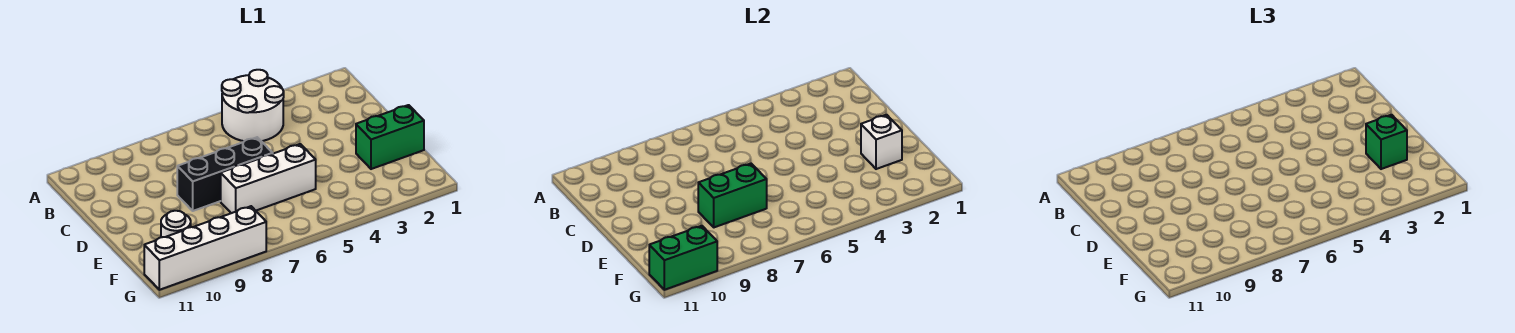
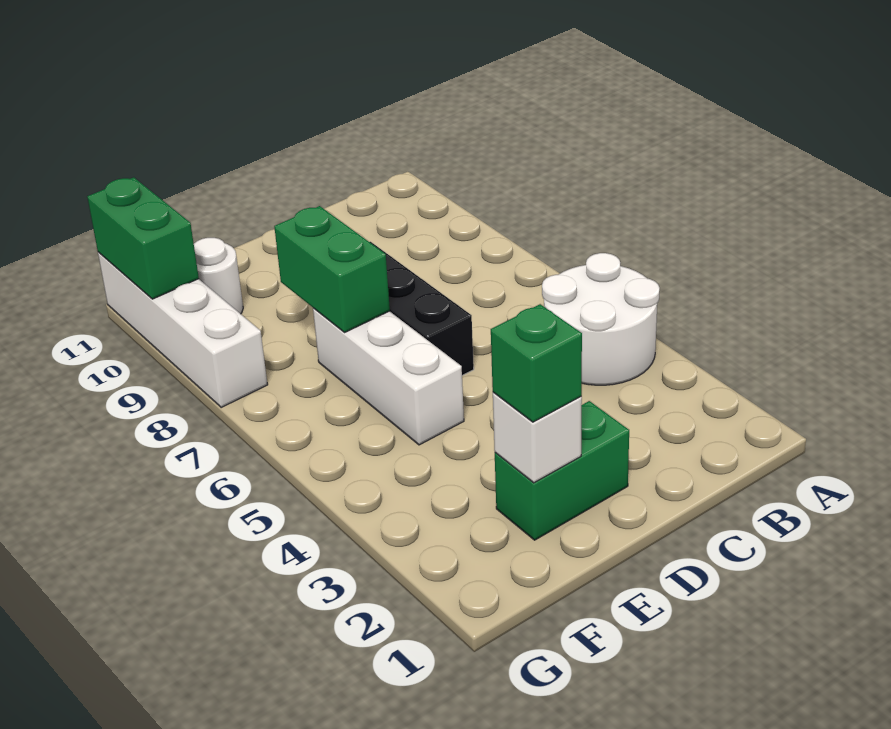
green 1x2 brick [356,105,424,169] -> green 1x2 brick turned to [495,401,629,540]

